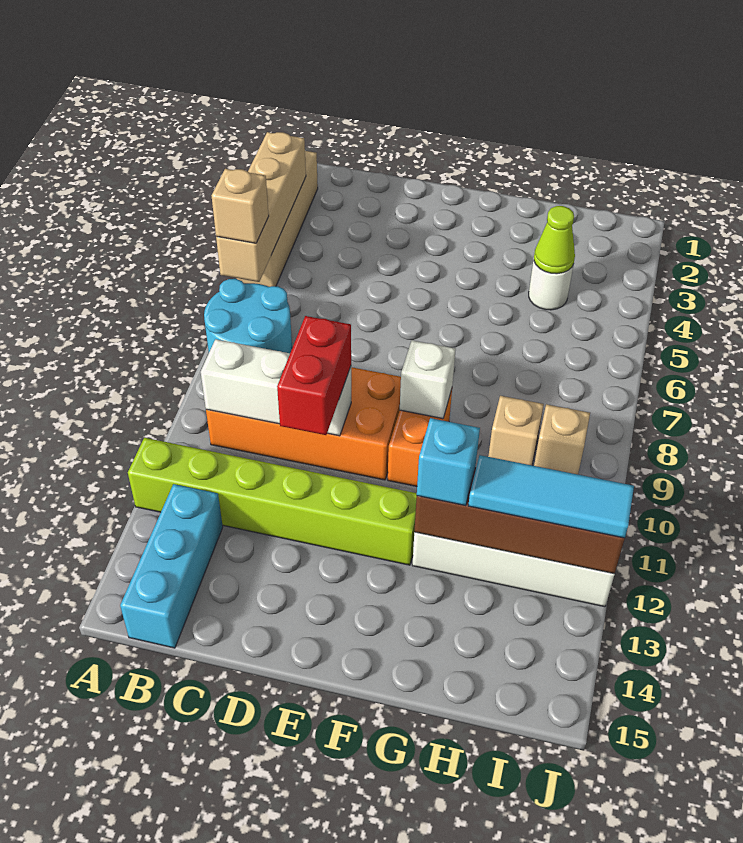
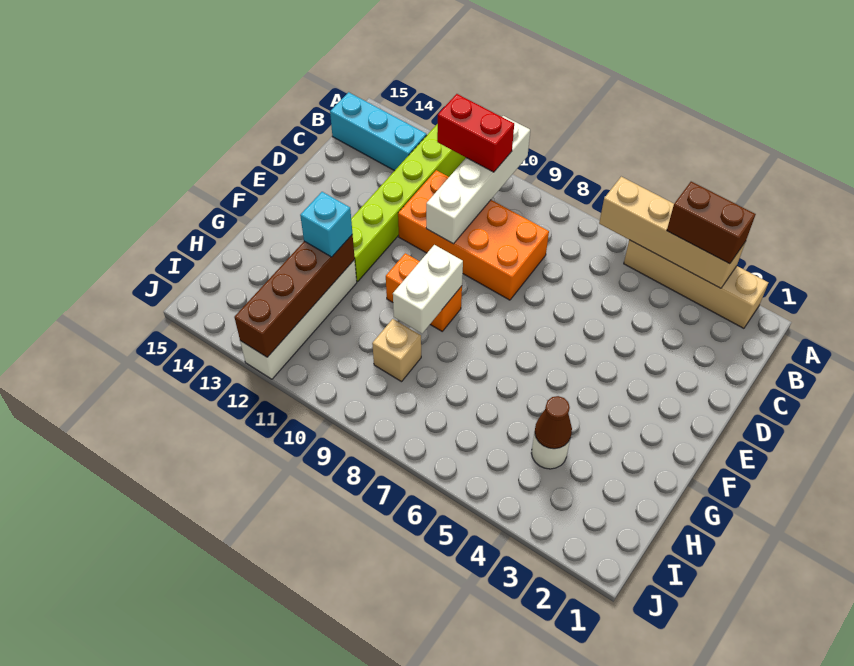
none -> brown 1x2 brick [667,182,756,264]
tan 1x1 brick [212,169,269,243] -> none
cyan 2x2 round brick [204,279,292,353] -> none
orange 2x4 brick [206,367,401,480] -> orange 2x4 brick turned to [398,170,549,300]
white 1x3 brick [201,339,351,436] -> white 1x4 brick [426,116,530,244]
red 1x2 brick [277,316,351,435] -> red 1x2 brick moved to [437,94,514,172]
white 1x1 brick [400,340,456,419] -> white 1x2 brick [393,245,463,334]
lime 1x1 cone [534,206,575,274] -> brown 1x1 cone [535,396,572,449]
cyan 1x3 tile [468,455,634,538] -> none
tan 1x1 brick [534,404,590,474] -> none

